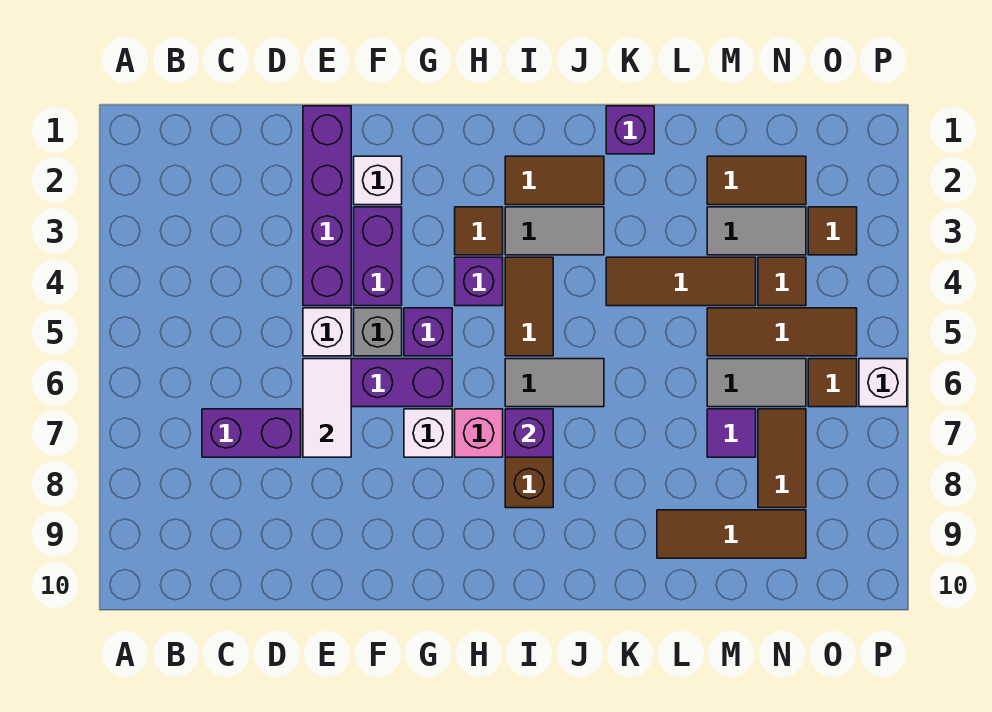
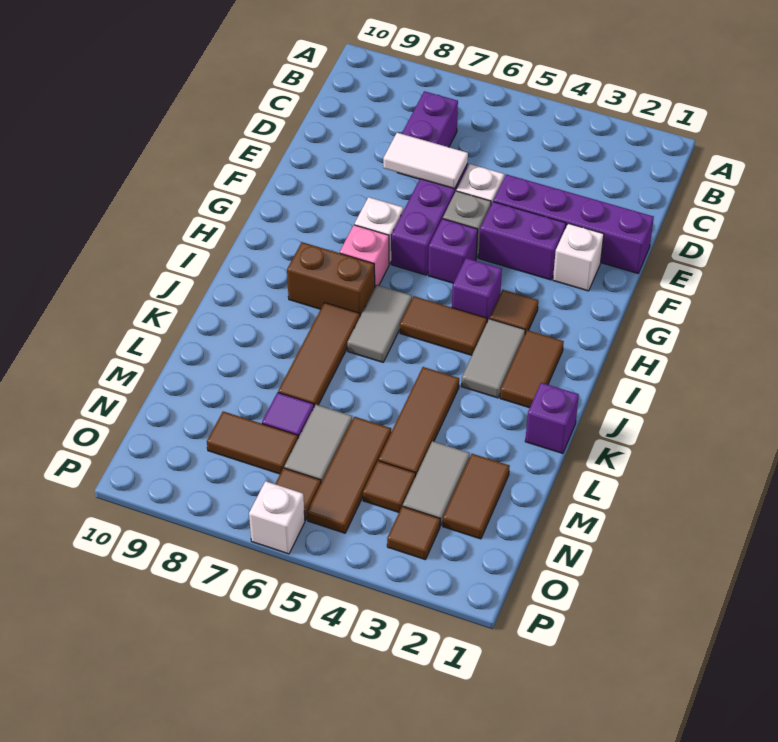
purple 1x1 brick [505,409,553,457] -> none
brown 1x3 tile [657,510,806,558] -> brown 1x3 tile moved to [278,303,360,407]

